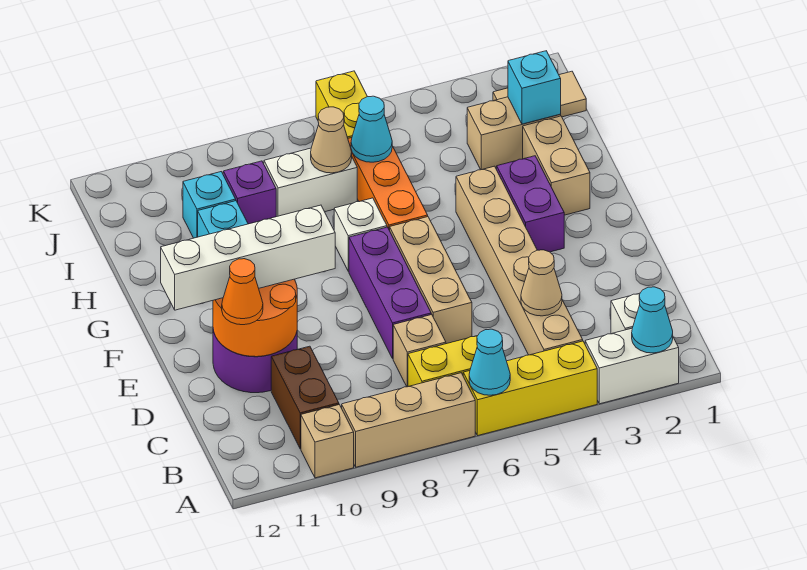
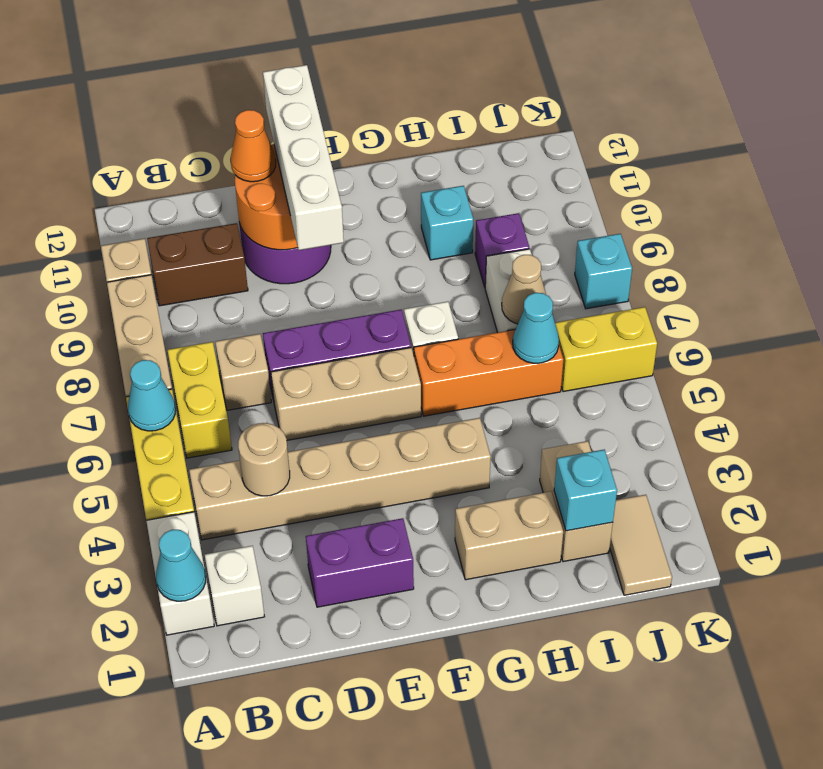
tan 1x1 cone [521,250,562,316] -> tan 1x1 round brick [238,423,290,496]
purple 1x2 brick [497,156,564,252] -> purple 1x2 brick moved to [306,518,414,607]
cyan 1x1 brick [183,172,236,238] -> cyan 1x1 brick moved to [575,234,632,309]

